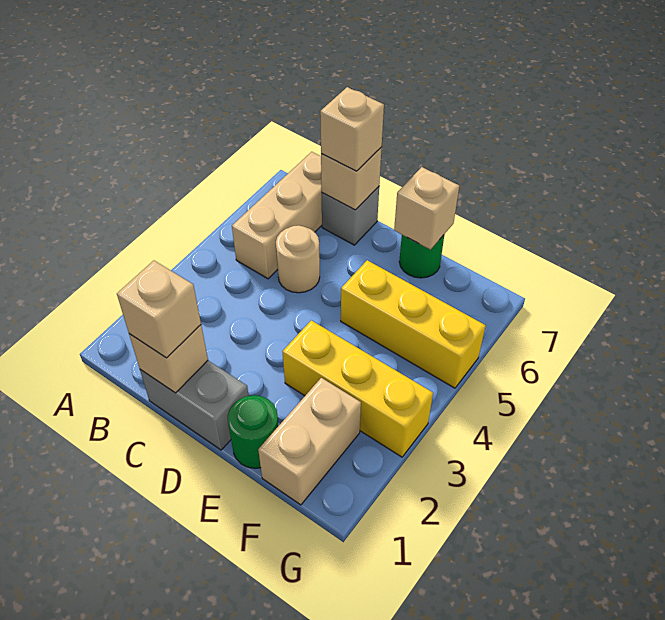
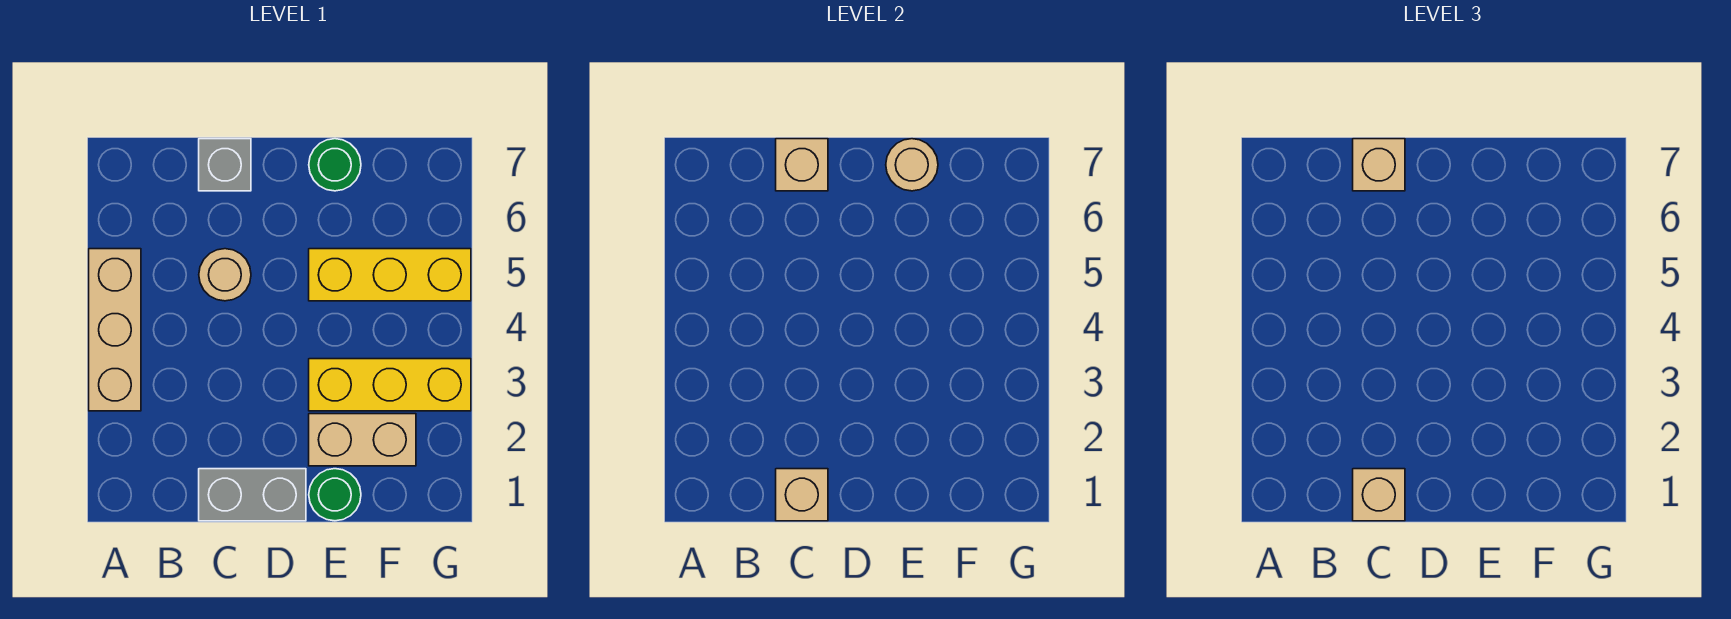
tan 1x3 brick [232,152,322,279] -> tan 1x3 brick moved to [89,249,141,411]
tan 1x1 brick [394,167,459,250] -> tan 1x1 round brick [886,139,938,191]
tan 1x2 brick [258,378,361,505] -> tan 1x2 brick turned to [309,414,416,466]

